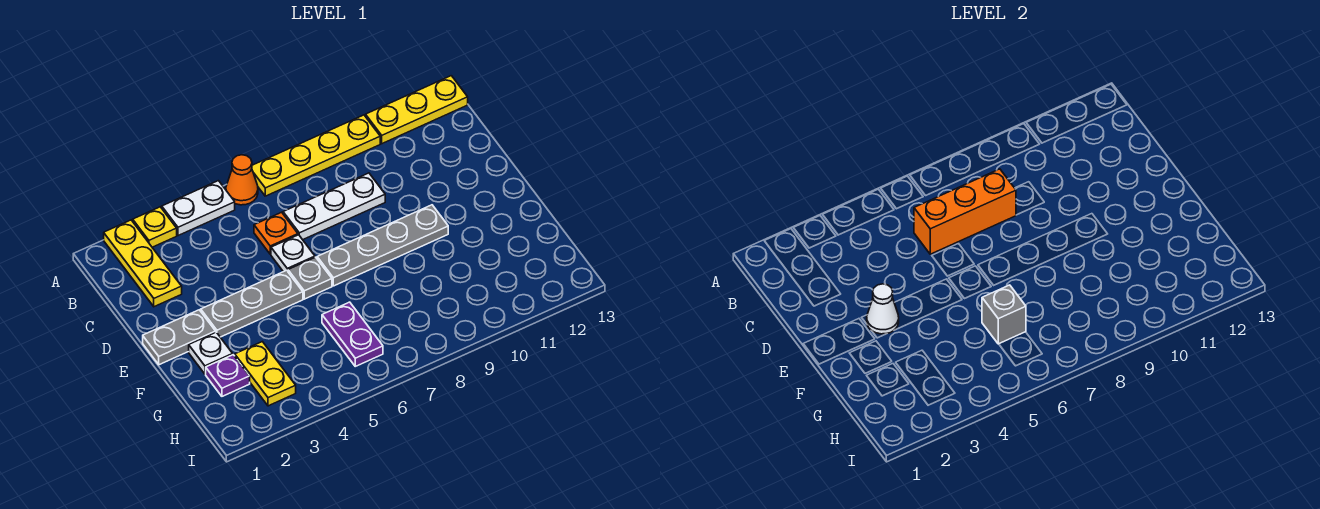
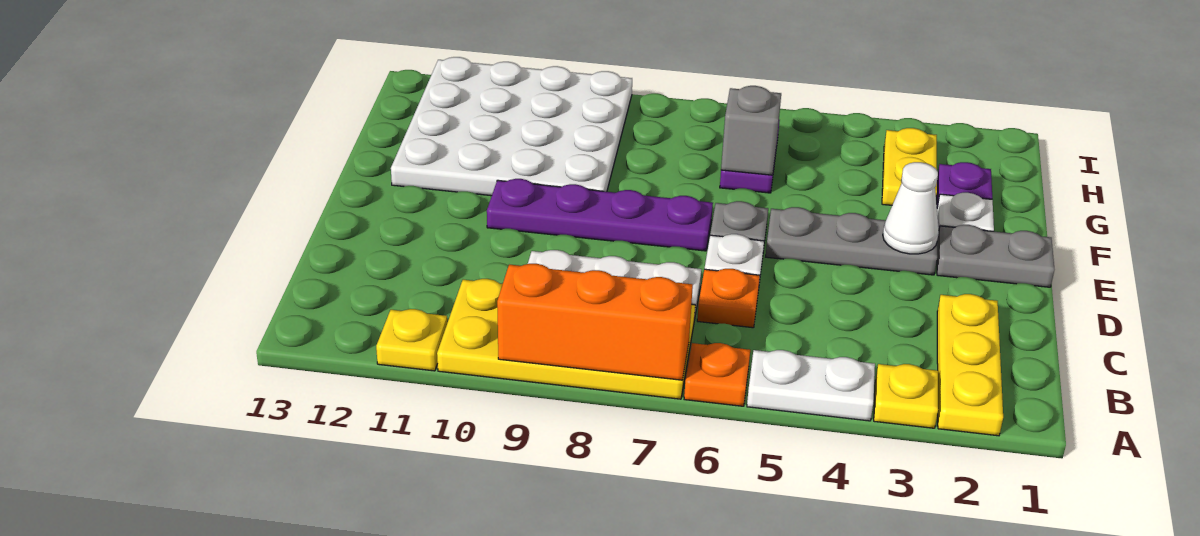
orange 1x1 cone [226,155,258,205] -> orange 1x1 plate [684,343,750,406]
yellow 1x4 plate [252,115,380,196] -> yellow 2x4 plate [437,279,695,399]
yellow 1x3 plate [366,76,468,144] -> yellow 1x1 plate [376,309,447,371]
orange 1x3 brick [914,169,1016,254] -> orange 1x3 brick moved to [497,264,693,380]
grey 1x4 plate [317,205,448,286] -> purple 1x4 plate [487,179,713,251]
none -> white 4x4 plate [391,57,632,196]

